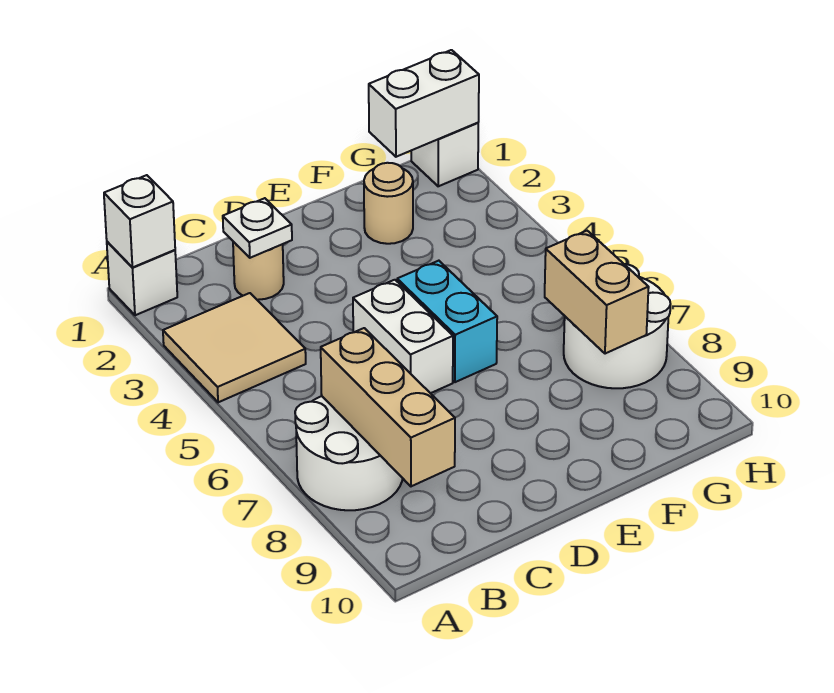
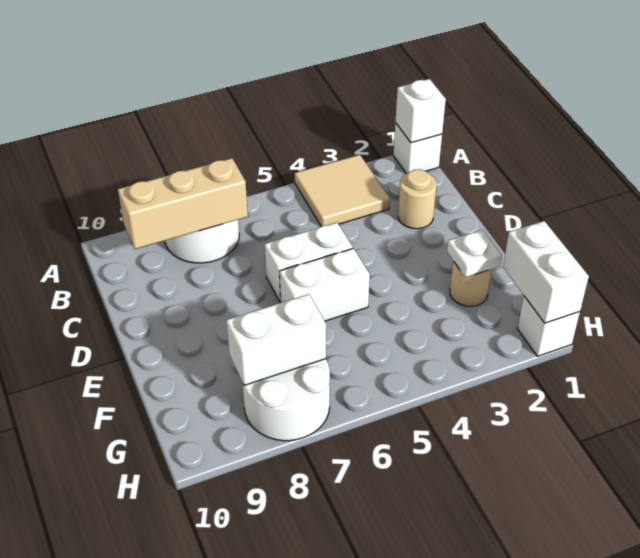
white 1x1 plate [223,198,292,258] -> white 1x1 plate moved to [447,230,502,277]
cyan 1x2 brick [397,261,497,382] -> white 1x2 brick [280,248,370,321]
tan 1x2 brick [545,231,649,354] -> white 1x2 brick [226,294,326,385]

